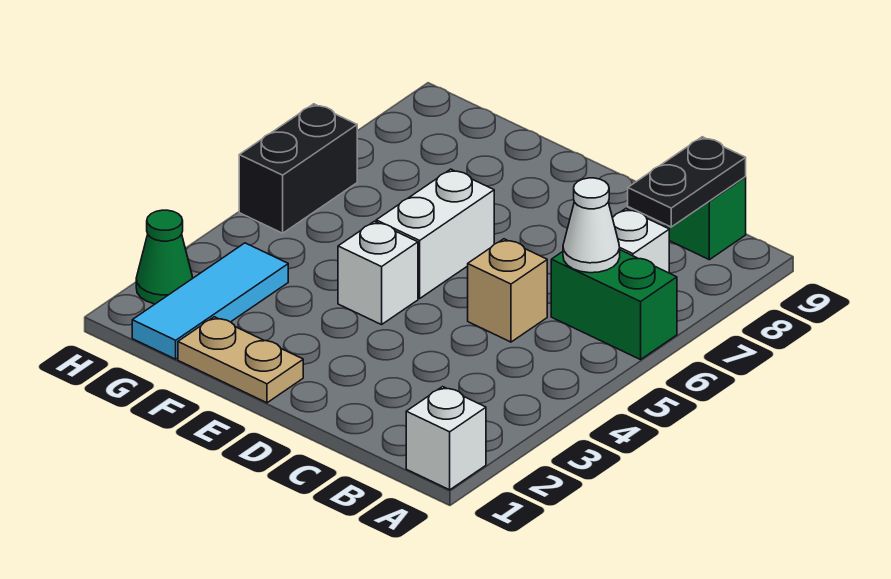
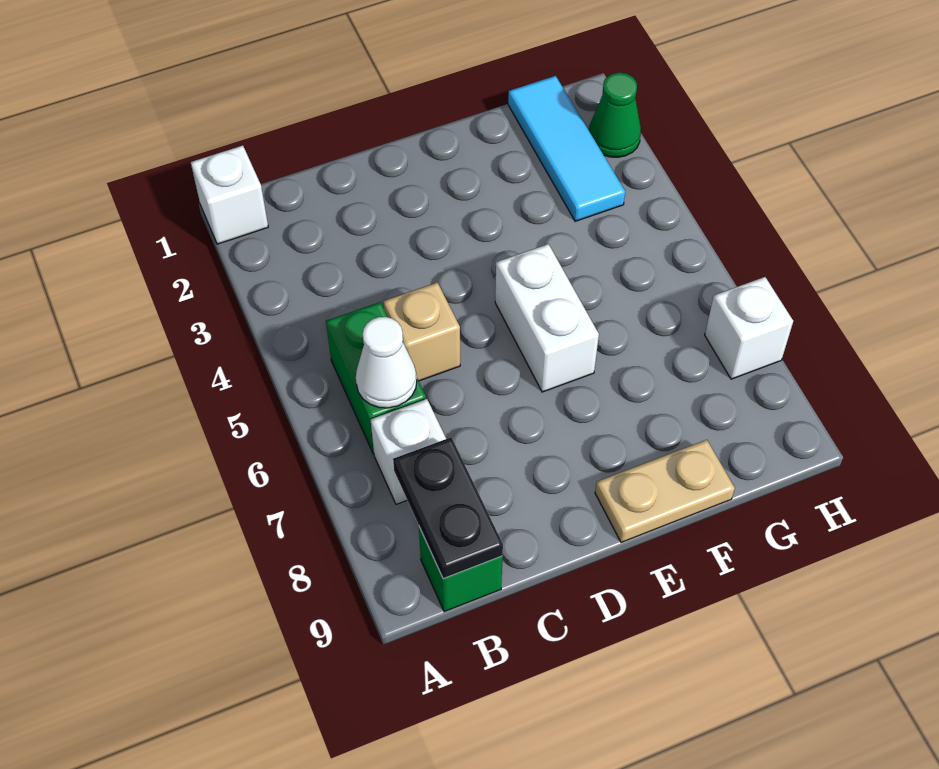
green 1x2 brick [551,250,677,360] -> green 1x2 brick turned to [326,302,426,454]
tan 1x2 plate [178,317,303,403] -> tan 1x2 plate moved to [595,440,735,542]
white 1x1 brick [338,221,418,325] -> white 1x1 brick moved to [705,277,793,379]
black 1x2 brick [239,104,357,233] -> none

